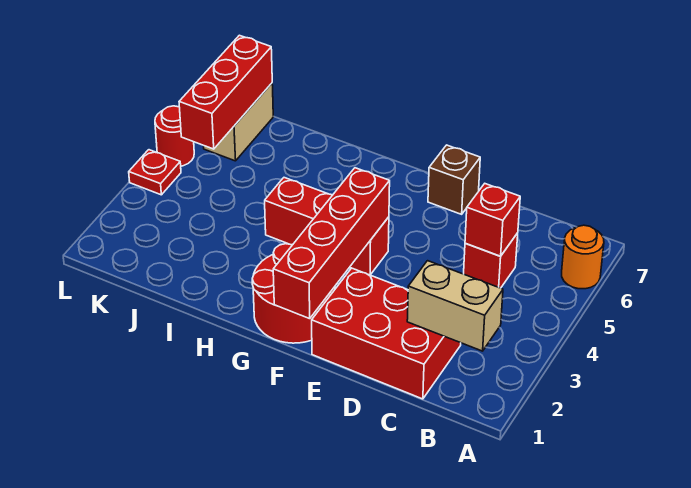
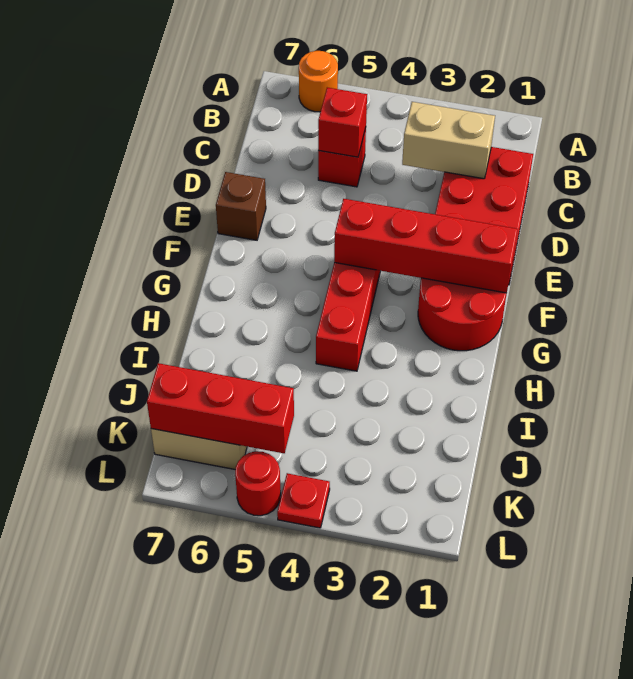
tan 1x2 brick [407,261,503,351] -> tan 1x2 brick turned to [402,102,495,179]

